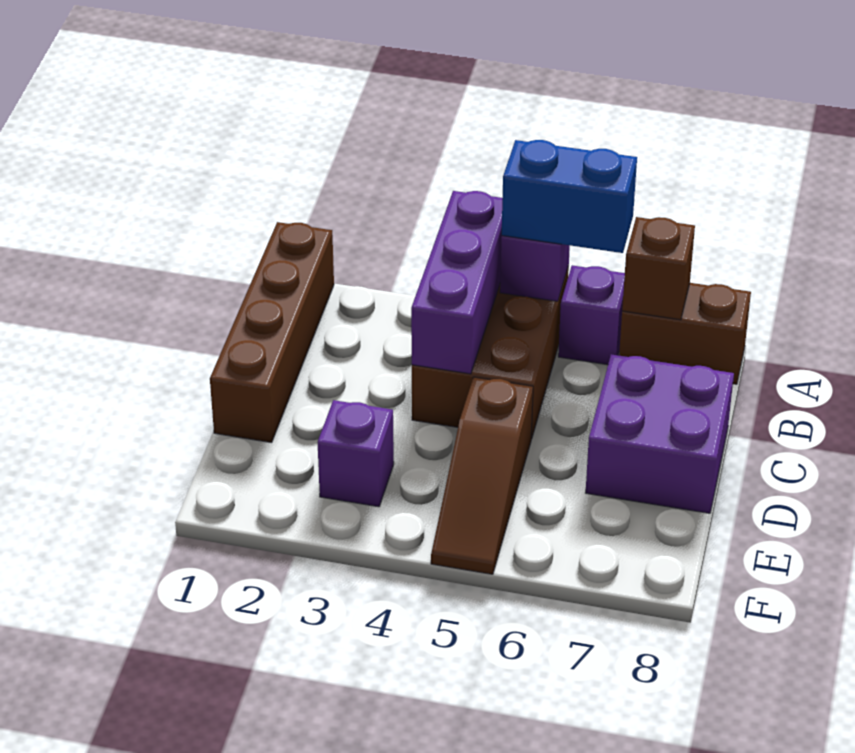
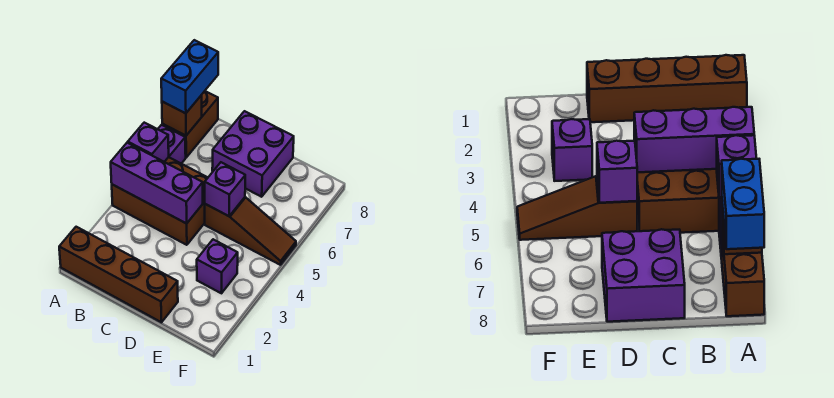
blue 1x2 brick [502,140,637,253] -> blue 1x2 brick moved to [161,40,218,113]
none -> purple 1x1 brick [205,162,245,216]

